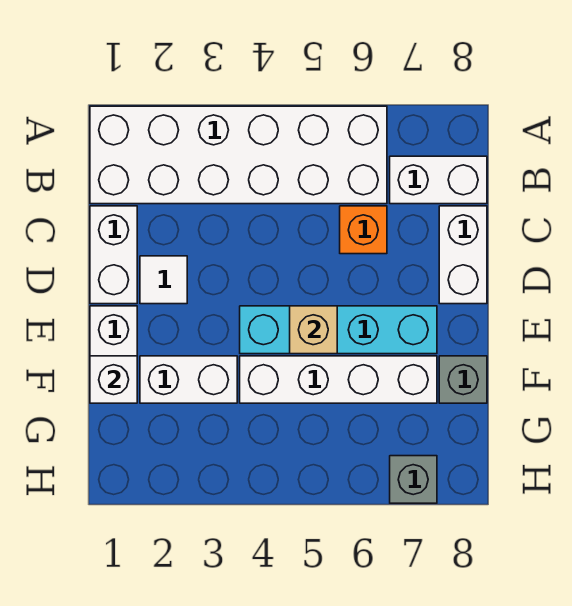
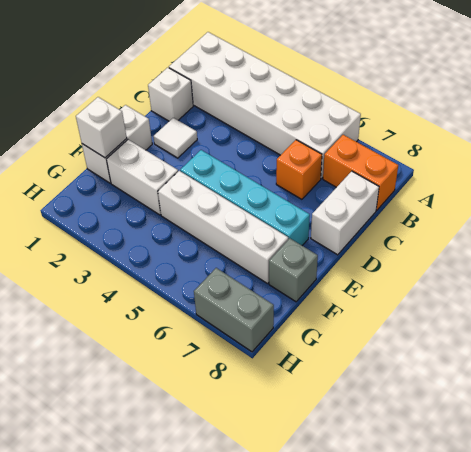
white 1x2 brick [390,156,487,204] -> orange 1x2 brick [323,135,398,210]
white 1x2 brick [90,206,137,304] -> white 1x1 brick [148,68,193,121]
tan 1x1 brick [290,306,337,354] -> none
grey 1x1 brick [390,456,437,503] -> grey 1x2 brick [194,268,274,352]

